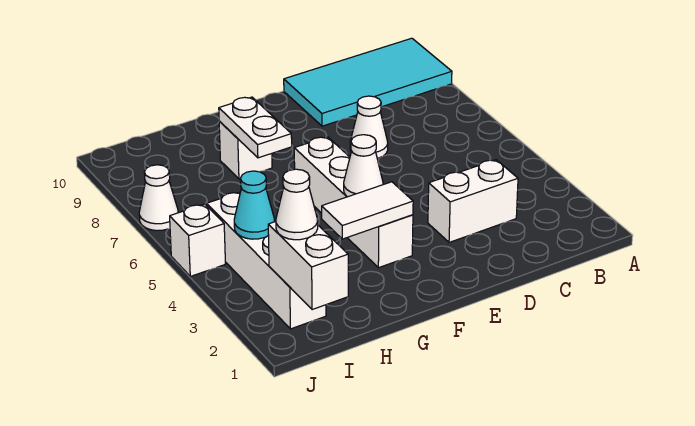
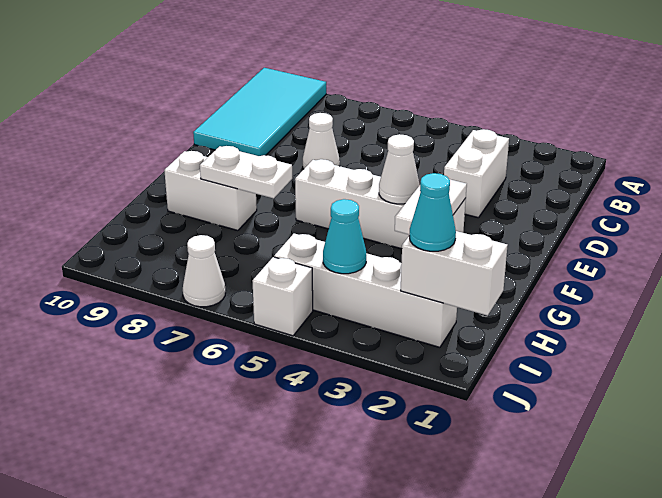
white 1x1 brick [219,121,272,179] -> white 1x2 brick [164,151,257,230]
white 1x1 cone [276,169,318,240] -> cyan 1x1 cone [409,173,456,251]

